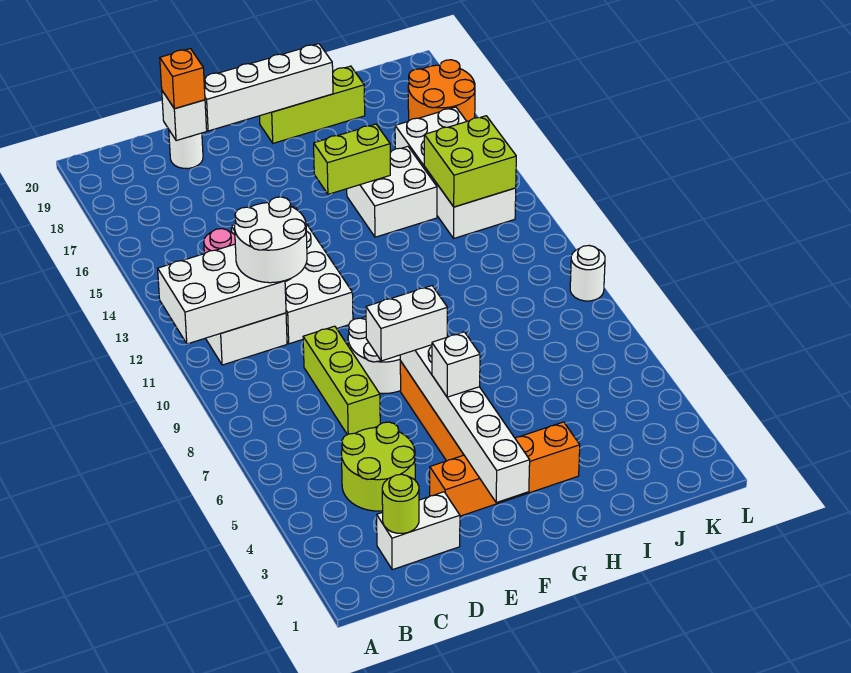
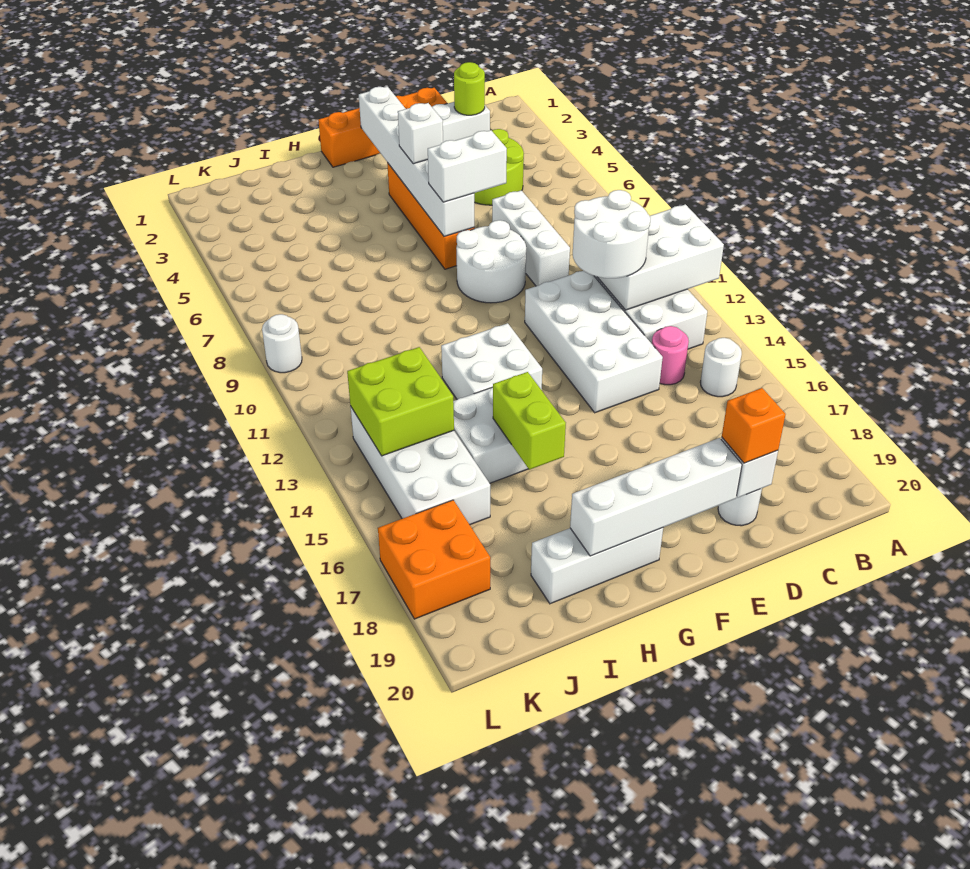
none -> white 1x1 round brick [700,338,742,397]
lime 1x3 brick [303,326,380,435] -> white 1x3 brick [492,190,570,286]
orange 1x4 brick [430,422,580,516] -> orange 1x4 brick moved to [318,88,447,167]
none -> white 2x2 brick [441,323,542,399]
lime 1x2 brick [314,124,390,194] -> lime 1x2 brick turned to [493,372,566,470]
lime 1x3 brick [260,66,365,143] -> white 1x3 brick [531,528,663,604]
orange 2x2 round brick [408,60,475,121] -> orange 2x2 brick [378,500,490,619]

